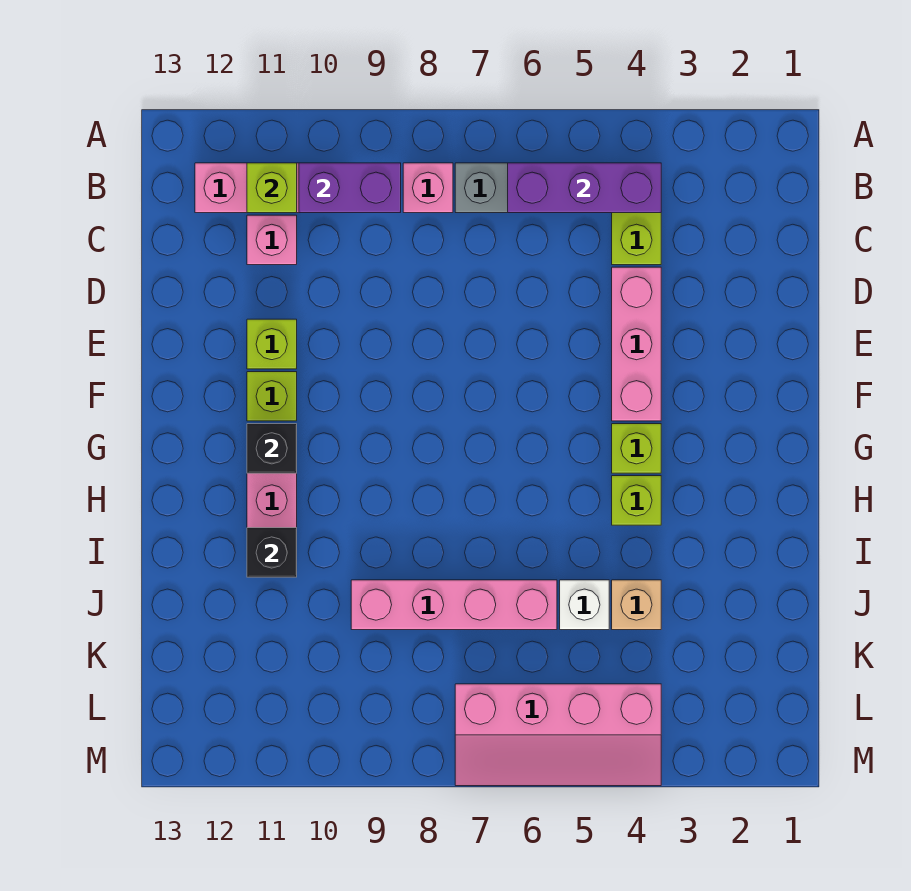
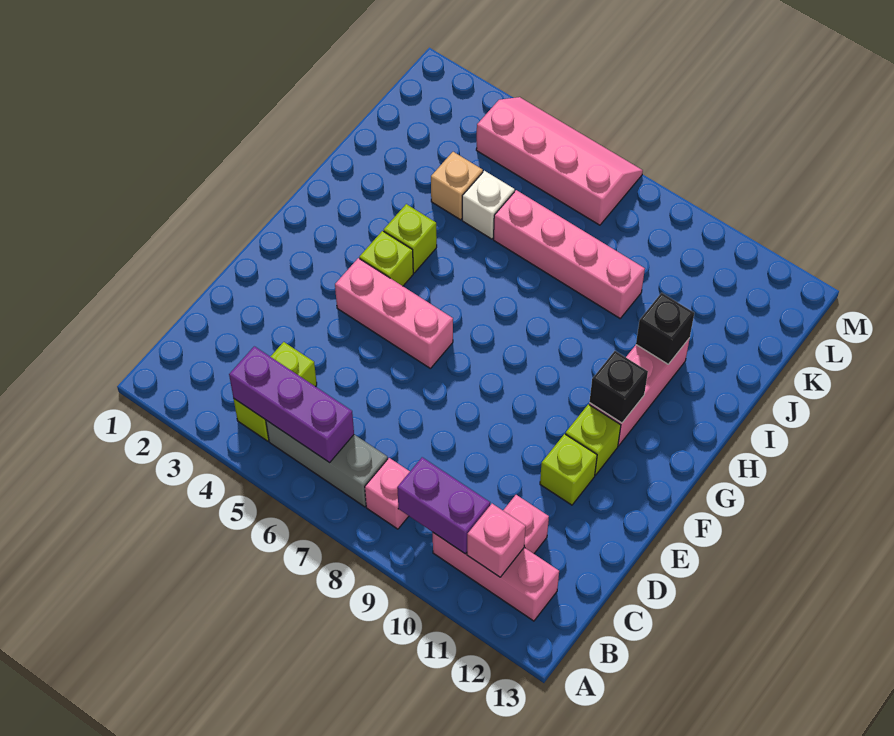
lime 1x1 brick [247,163,297,213] -> pink 1x1 brick [467,504,526,577]
pink 1x3 brick [612,267,661,421] -> pink 1x3 brick turned to [335,258,453,369]

